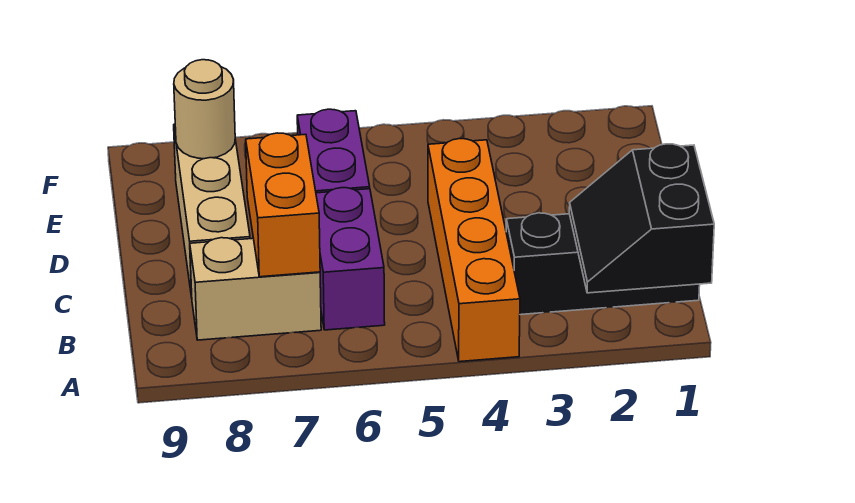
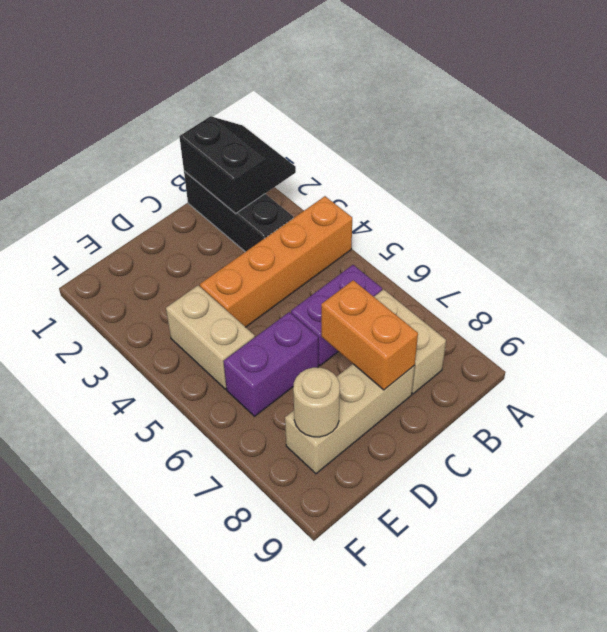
black 2x2 slope [569,144,714,293] -> black 2x2 slope turned to [179,116,296,214]
orange 1x2 brick [246,133,320,277] -> orange 1x2 brick turned to [321,280,418,390]
none -> tan 1x2 brick [166,285,255,389]

